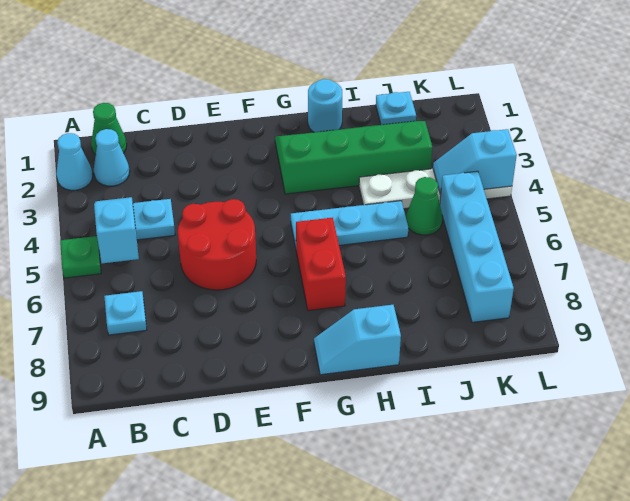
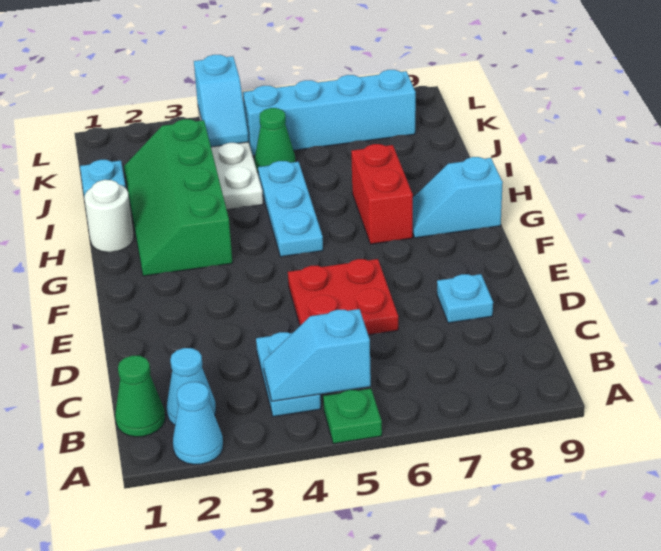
cyan 1x1 plate [104,291,147,335] -> cyan 1x1 plate moved to [437,274,493,323]
red 2x2 round brick [178,199,256,290] -> red 2x2 plate [288,259,398,335]
red 1x2 brick [296,218,346,311] -> red 1x2 brick turned to [351,144,413,244]
cyan 1x2 slope [314,305,401,375] -> cyan 1x2 slope turned to [413,157,503,238]
cyan 1x1 round brick [308,79,342,132] -> white 1x1 round brick [85,180,134,252]

